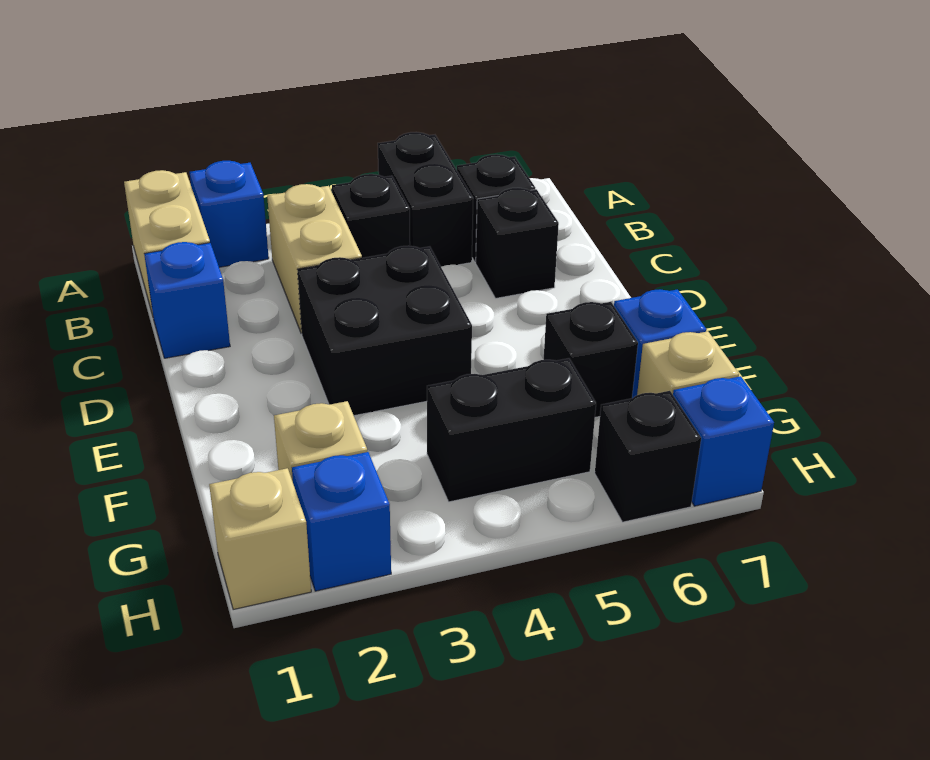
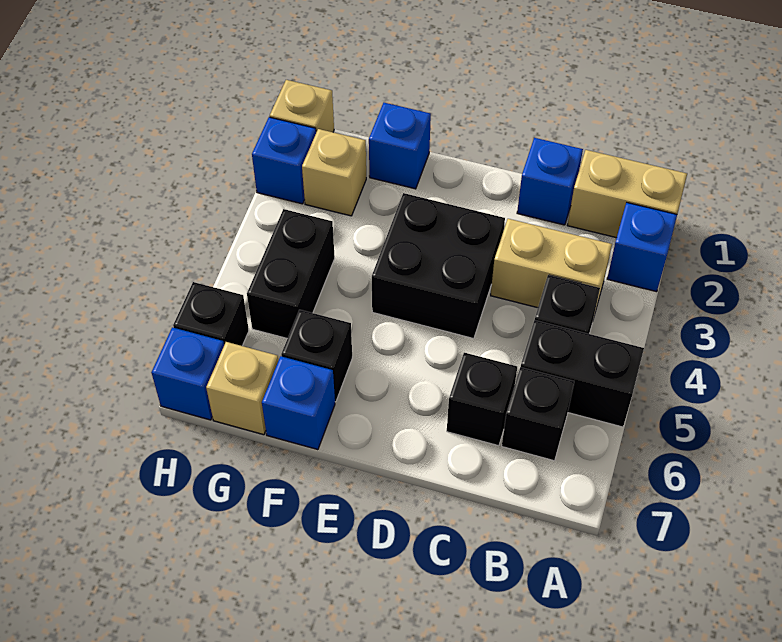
none -> blue 1x1 brick [369,103,431,189]

